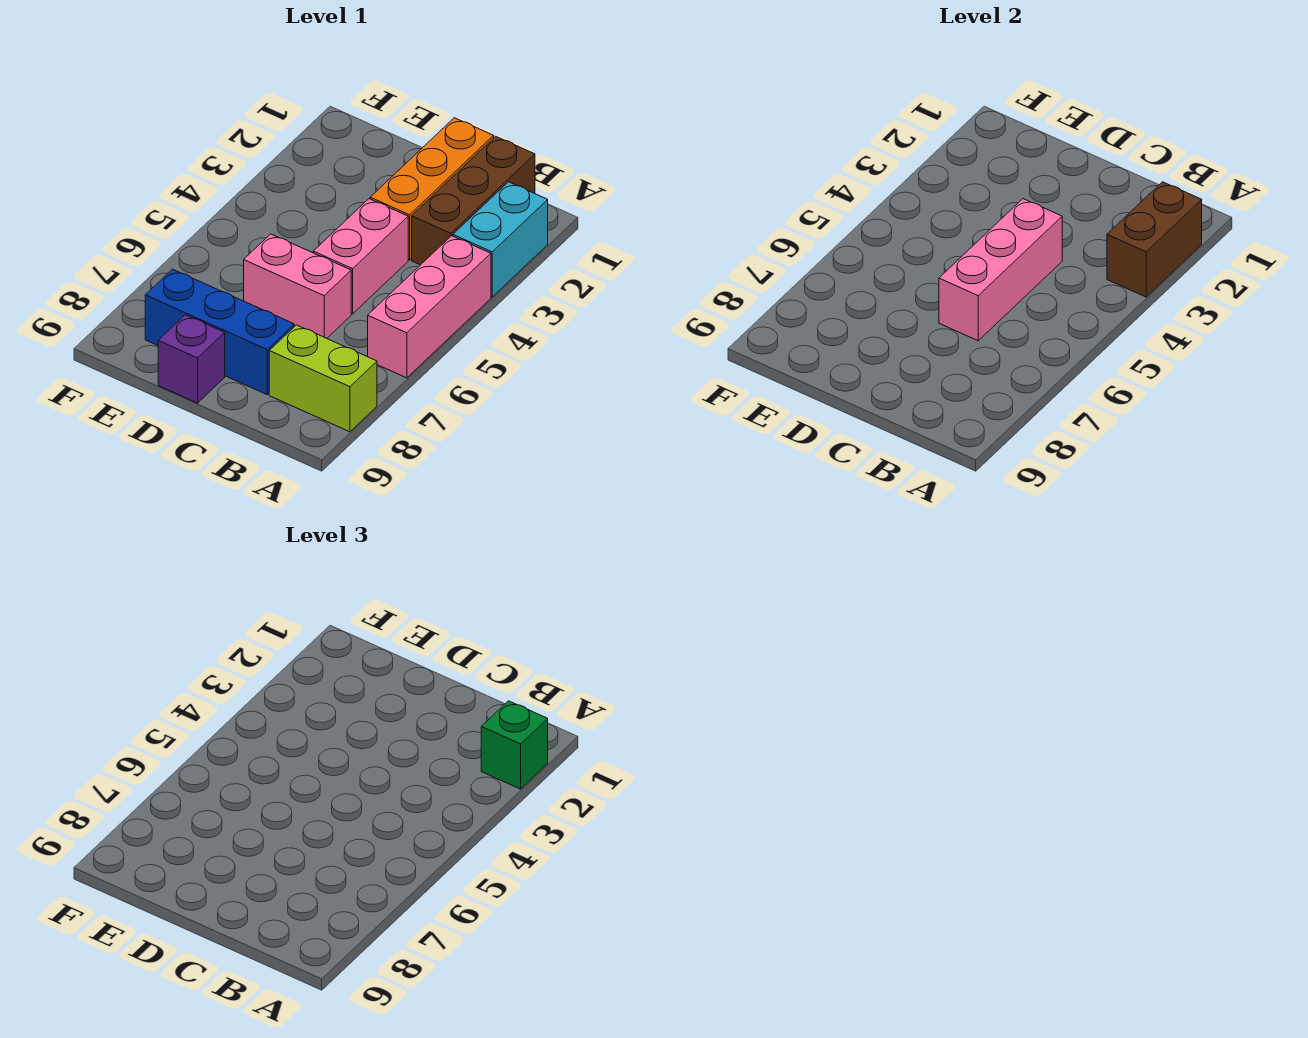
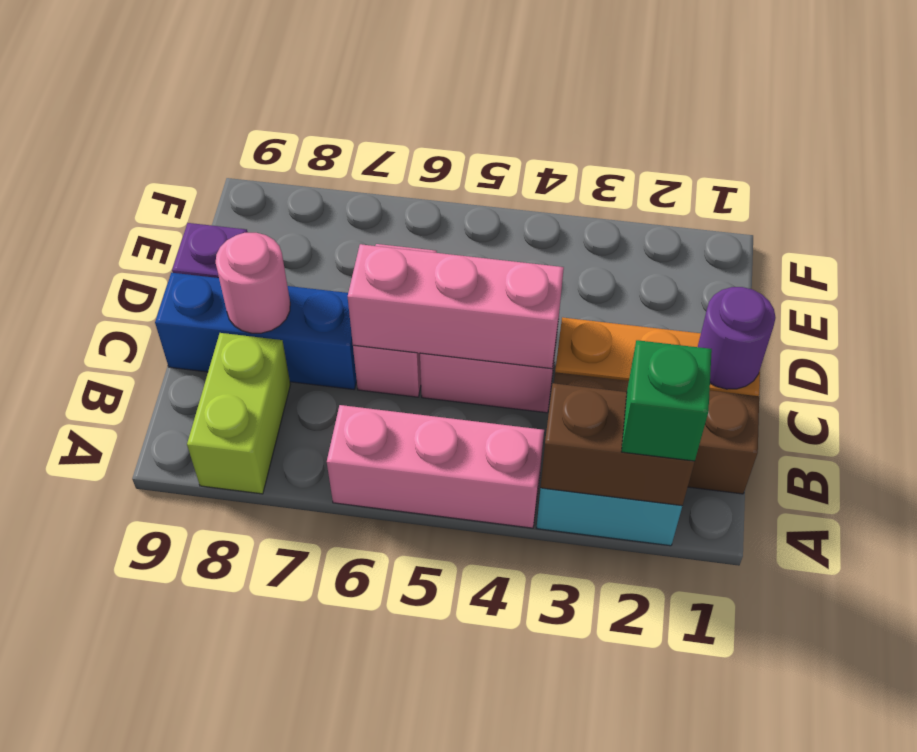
none -> purple 1x1 round brick [698,287,776,389]
blue 1x3 brick [145,269,294,394] -> blue 1x3 brick turned to [155,273,357,389]
none -> pink 1x1 round brick [216,233,290,333]

